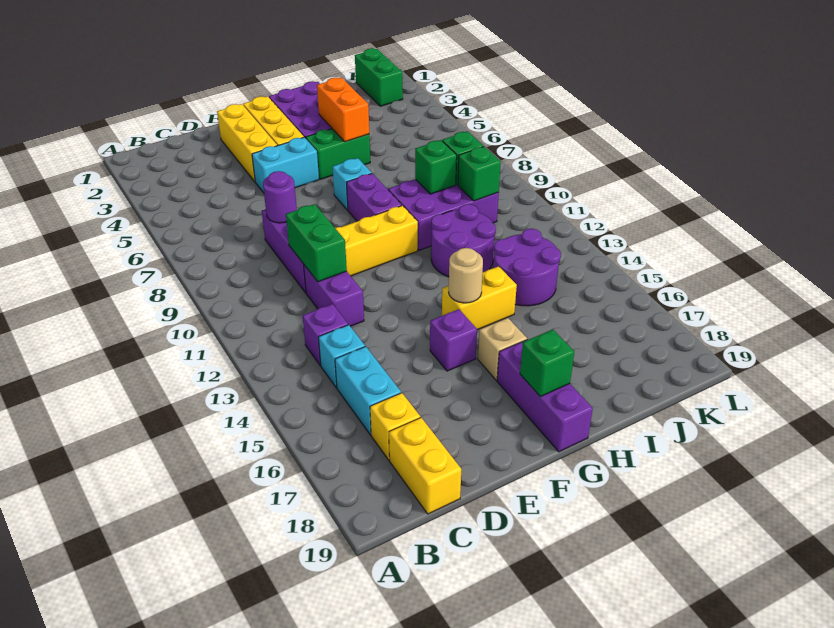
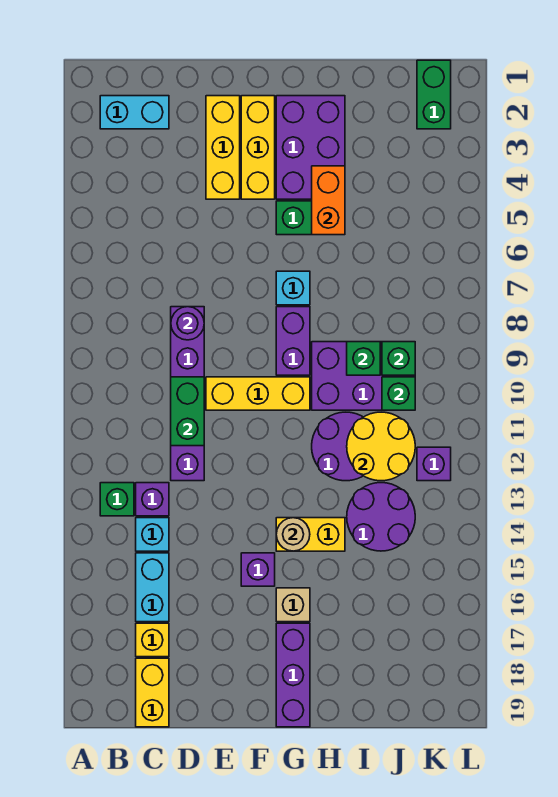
cyan 1x2 brick [252,137,319,193] -> cyan 1x2 brick moved to [100,96,169,129]
green 1x1 brick [520,330,574,397] -> green 1x1 brick moved to [100,483,134,516]
none -> yellow 2x2 round brick [347,412,415,481]
none -> purple 1x1 brick [417,447,451,481]

